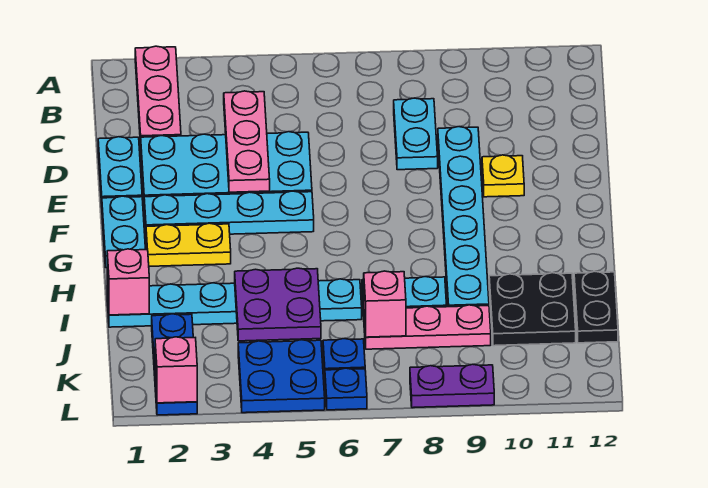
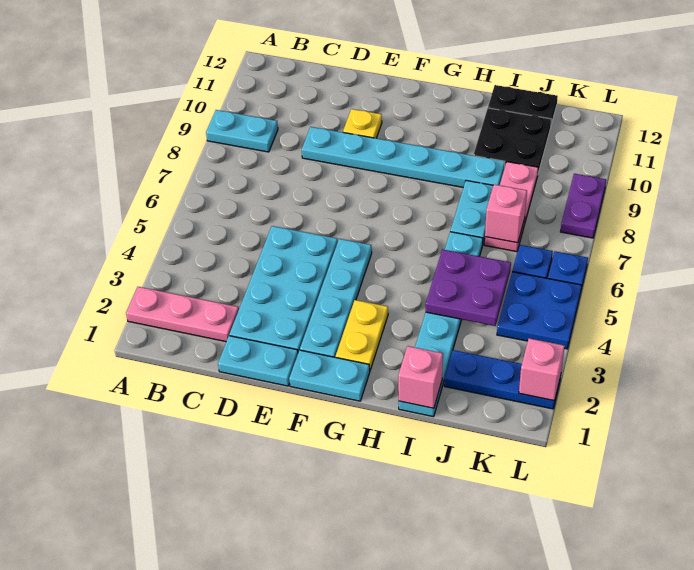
pink 1x3 plate [224,91,270,192] -> none
cyan 1x2 plate [394,98,438,170] -> cyan 1x2 plate moved to [206,110,278,152]

